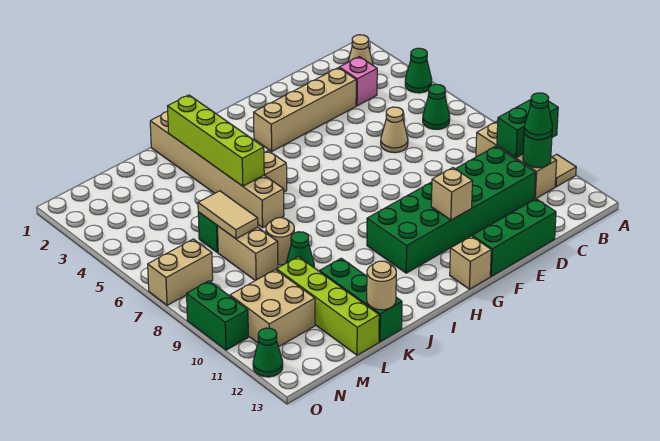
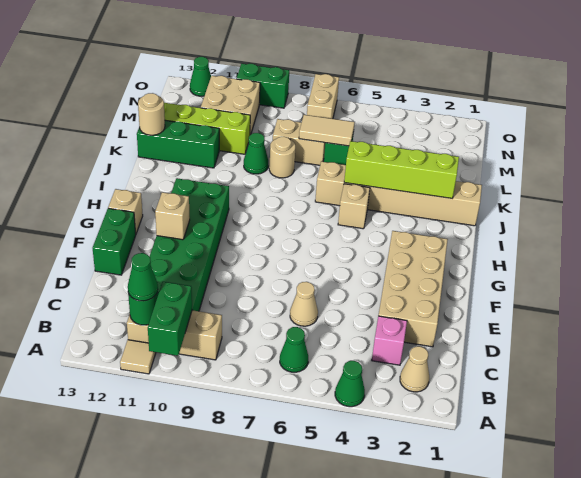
tan 1x4 brick [254,68,356,151] -> tan 2x4 brick [378,231,448,347]
green 1x3 brick [472,199,556,276] -> green 1x2 brick [93,208,136,275]

